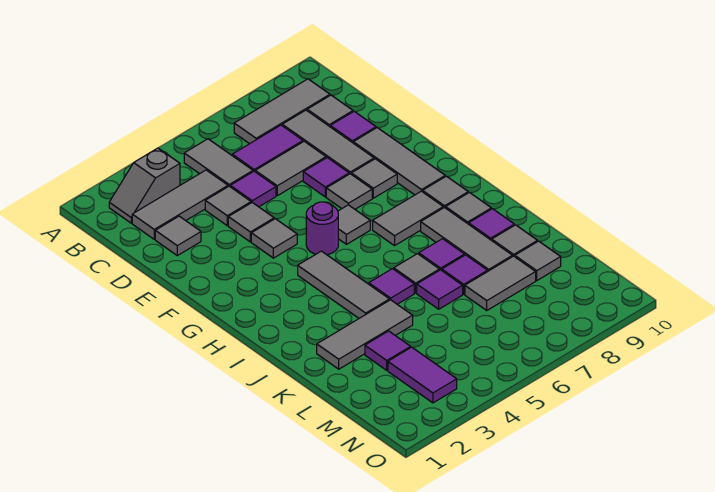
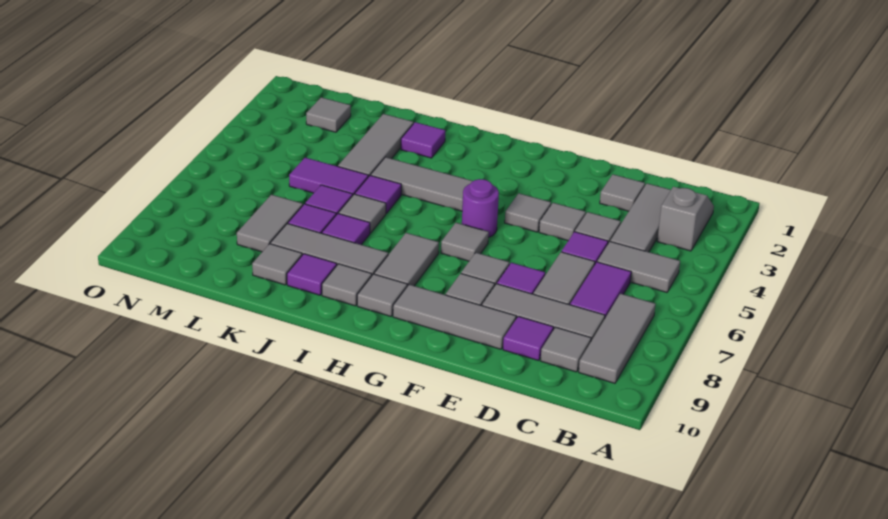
purple 1x1 tile [365,331,411,370] -> purple 1x1 tile moved to [401,122,445,158]
grey 1x1 tile [515,241,561,280] -> grey 1x1 tile moved to [306,97,351,132]
purple 1x2 tile [388,347,457,403] -> purple 1x2 tile moved to [289,158,368,195]

